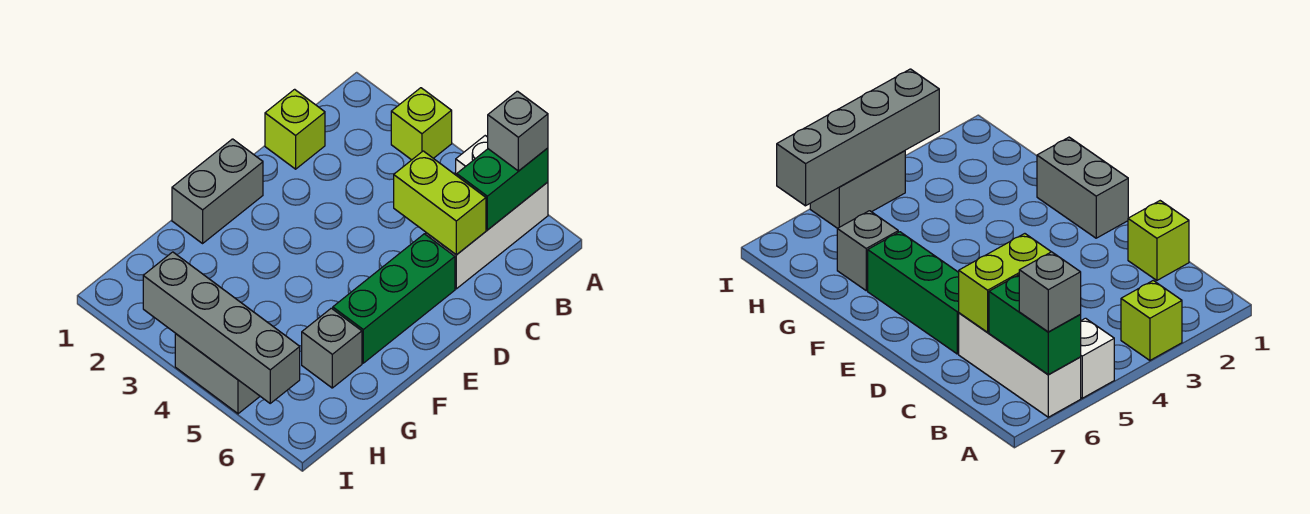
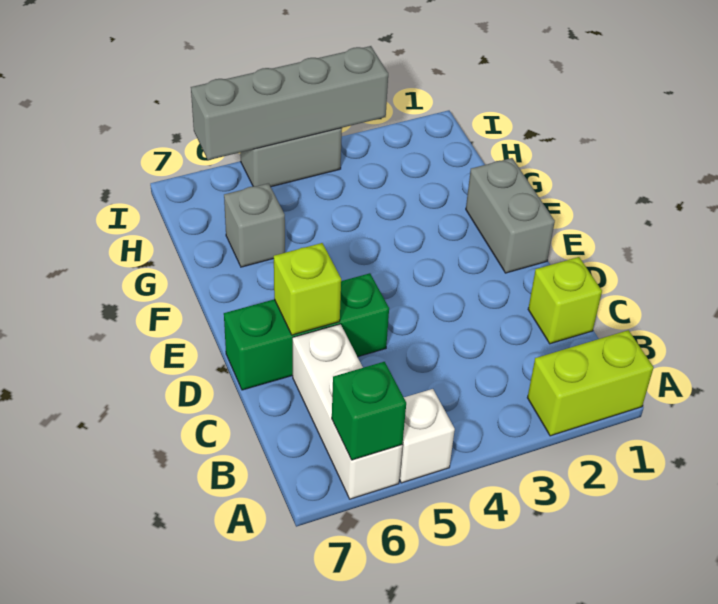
lime 1x1 brick [391,88,452,160] -> lime 1x1 brick moved to [274,243,341,335]
green 1x2 brick [457,148,548,230] -> green 1x1 brick [332,362,406,460]
grey 1x1 brick [488,91,548,171] -> none
lime 1x2 brick [394,151,486,255] -> lime 1x2 brick moved to [527,330,654,436]
green 1x3 brick [333,234,455,363] -> green 1x3 brick turned to [224,273,389,390]

